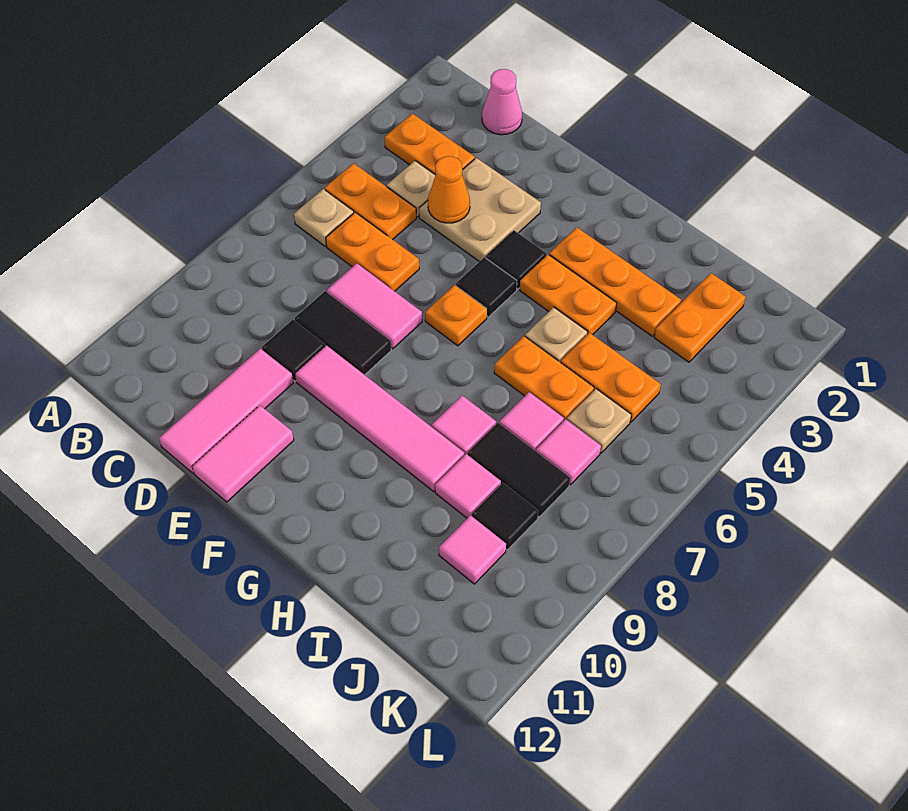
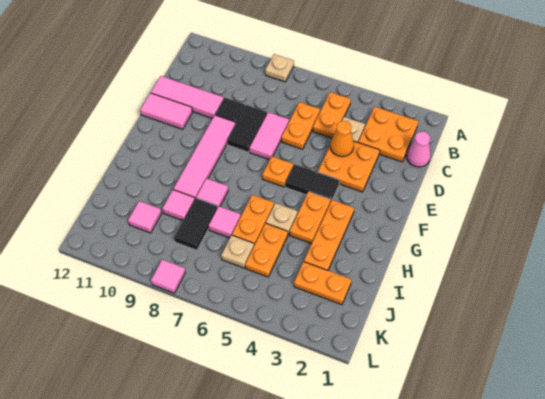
orange 1x2 plate [385,113,475,175] -> orange 2x2 plate [358,107,418,162]
tan 1x1 plate [294,189,354,246] -> tan 1x1 plate moved to [265,54,294,82]
tan 2x2 plate [419,158,541,262] -> orange 2x2 plate [318,141,380,192]
pink 1x1 tile [536,419,601,485] -> pink 1x1 tile moved to [151,260,185,293]
black 1x1 tile [472,483,539,550] -> none

